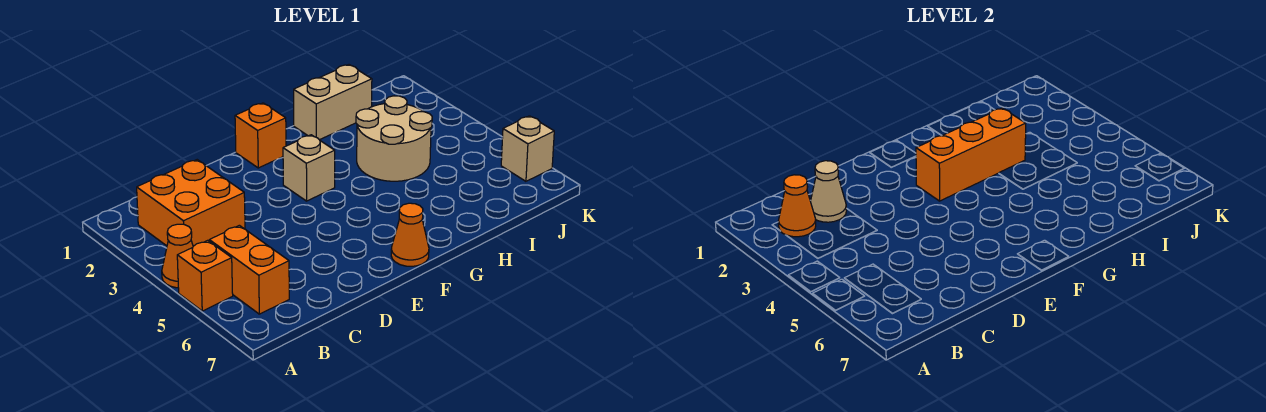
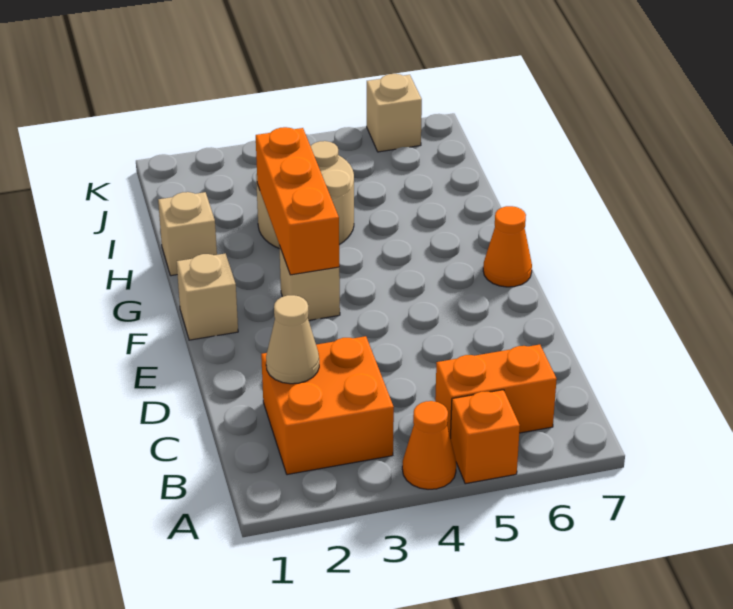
orange 1x1 cone [778,175,816,237] -> none
orange 1x1 brick [235,103,286,168] -> tan 1x1 brick [177,253,238,340]
tan 1x2 brick [294,65,372,140] -> tan 1x1 brick [158,192,217,276]

